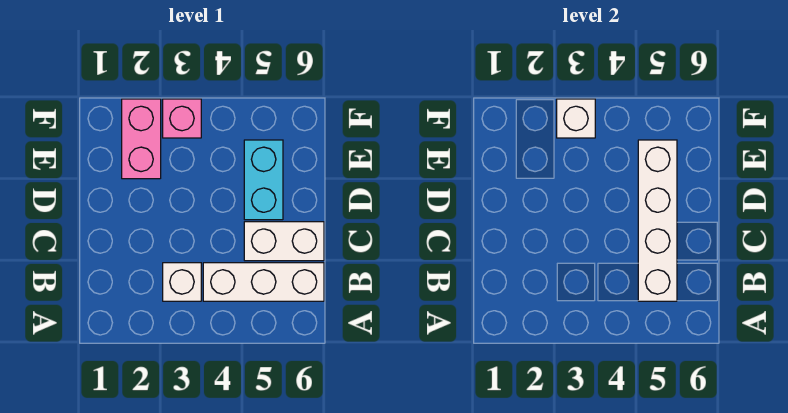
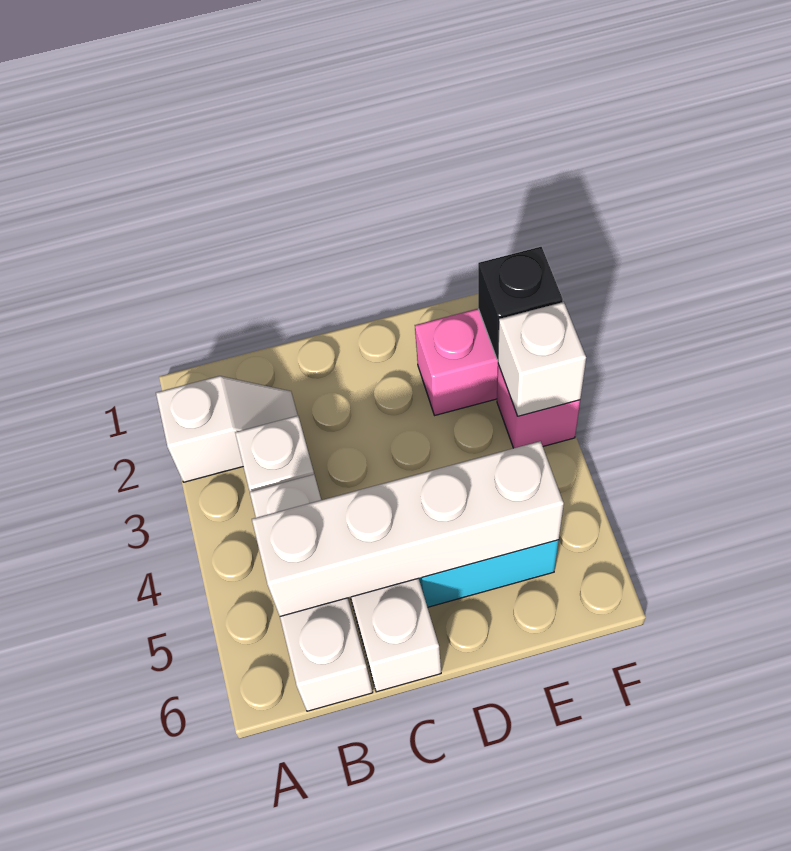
none -> white 1x2 slope [156,376,298,482]
none -> black 1x1 brick [478,247,563,360]

